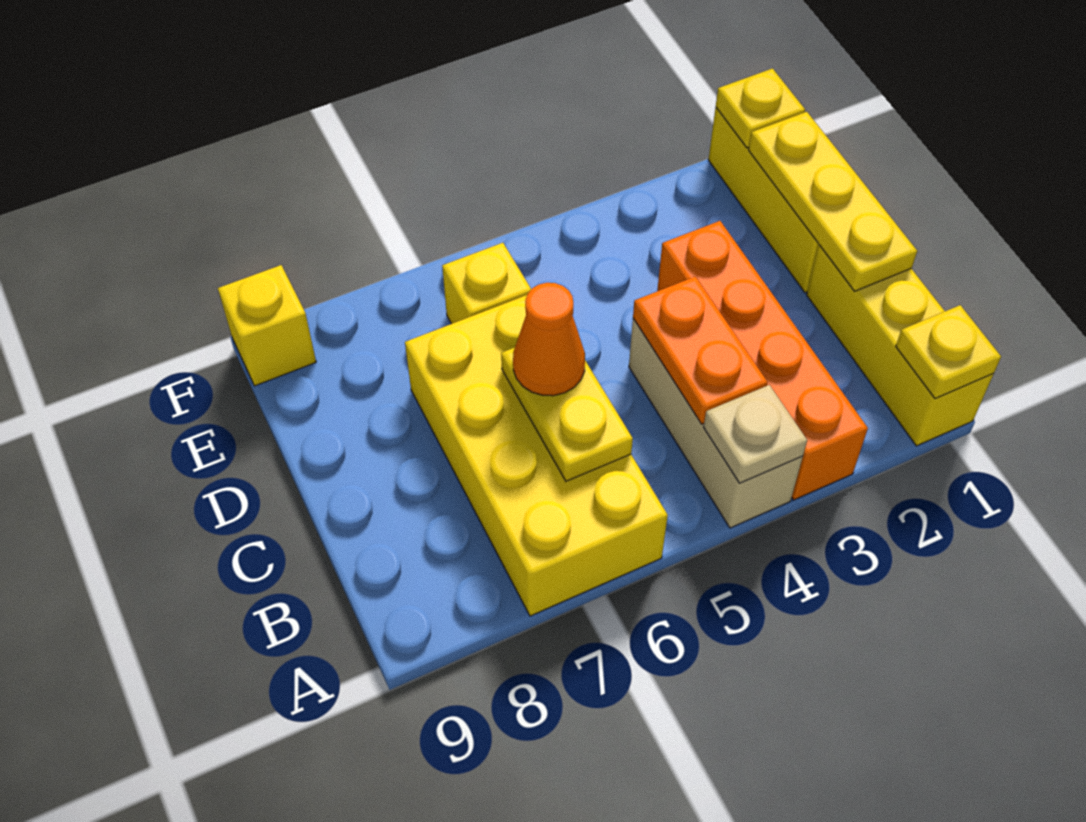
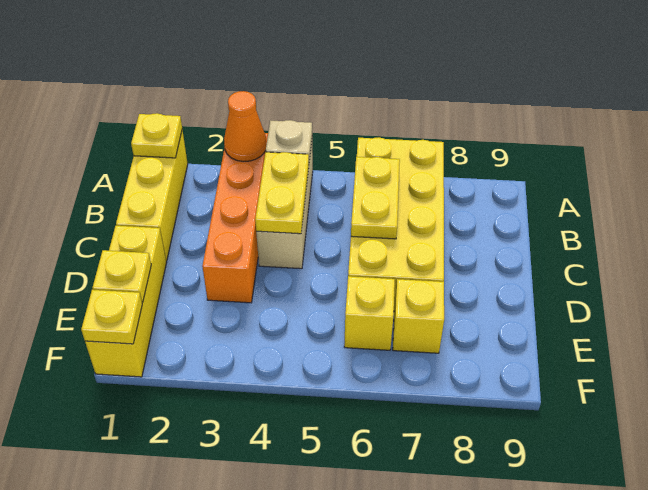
orange 1x2 plate [633,277,768,424] -> yellow 1x2 plate [255,152,309,234]
yellow 1x3 plate [749,112,917,291] -> yellow 1x1 plate [93,250,151,302]
orange 1x1 cone [513,283,585,396] -> orange 1x1 cone moved to [224,91,266,162]
yellow 1x1 brick [218,265,316,386] -> yellow 1x1 brick moved to [393,279,444,353]

